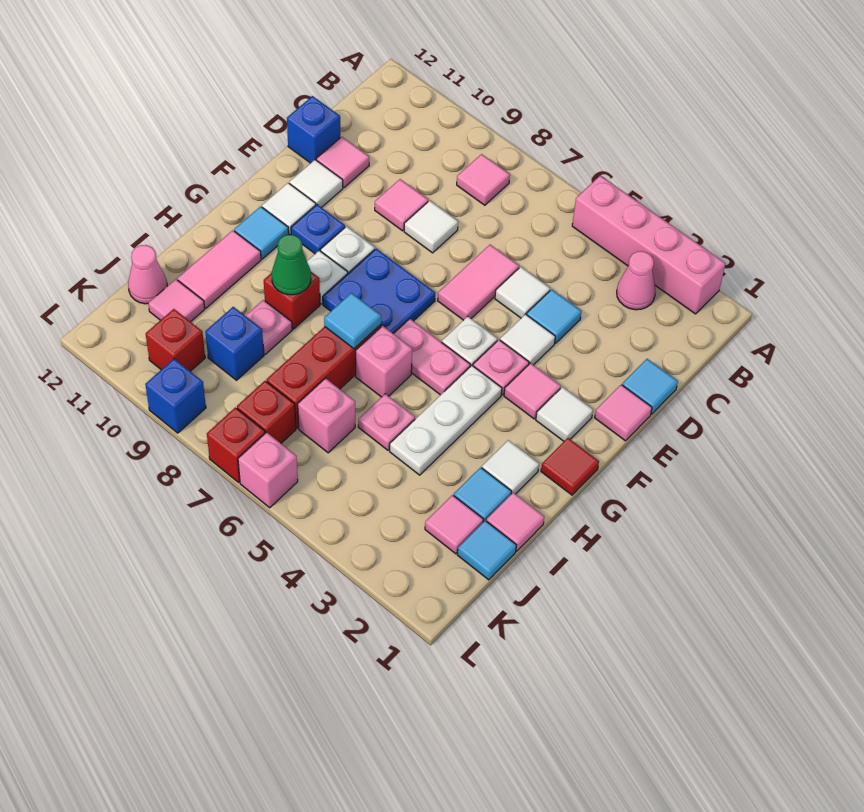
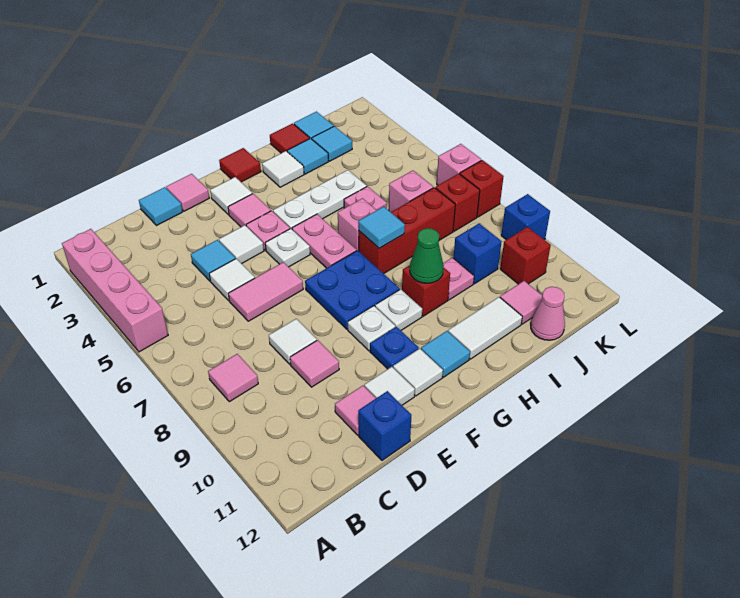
pink 1x1 cone [617,251,656,310] -> none
pink 1x2 tile [177,230,261,308] -> white 1x2 tile [448,297,522,359]
pink 1x1 tile [486,493,544,551] -> red 1x1 tile [270,123,310,153]
pink 1x1 tile [425,495,483,554] -> cyan 1x1 tile [312,126,352,161]

